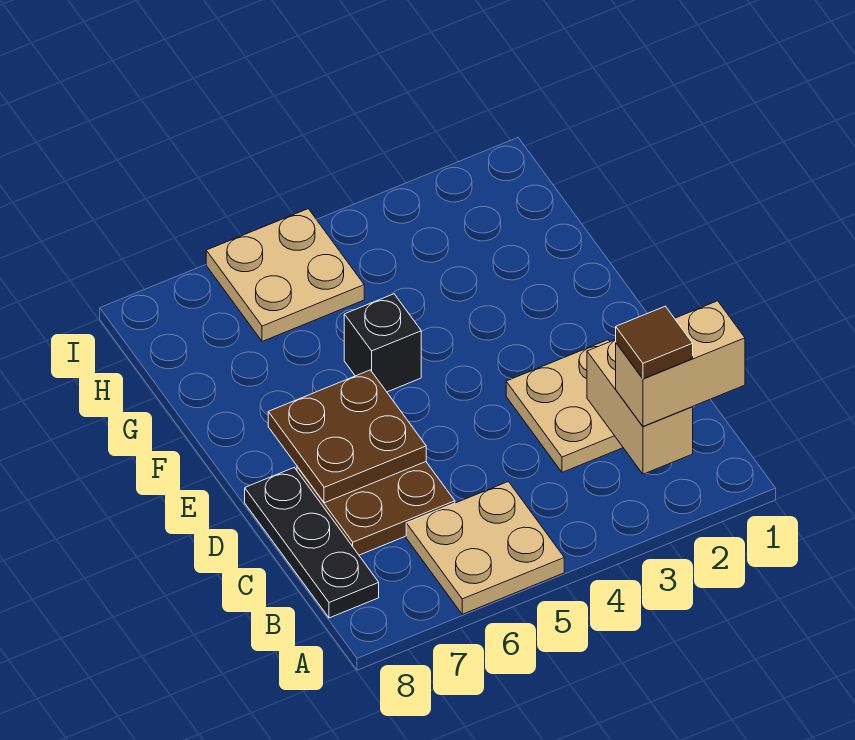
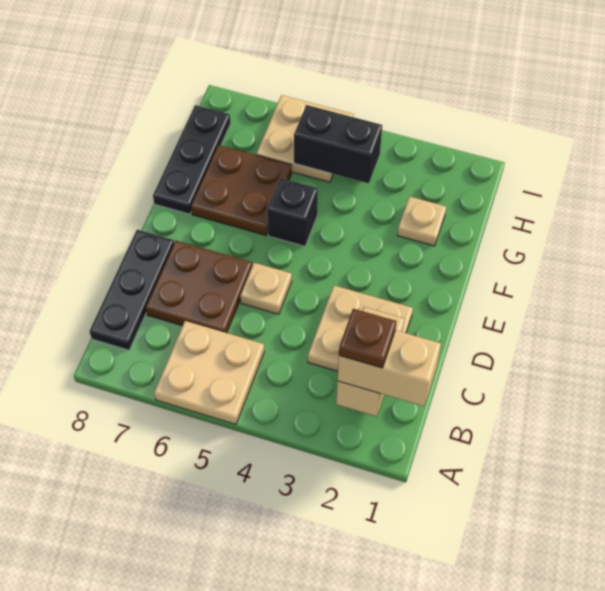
brown 1x1 tile [616,306,693,379] -> brown 1x1 plate [339,309,396,368]
none -> tan 1x1 plate [240,263,292,314]
brown 2x2 plate [268,370,426,503] -> brown 2x2 plate moved to [191,145,292,235]
none -> black 1x3 plate [153,105,231,214]
none -> tan 1x1 plate [397,196,446,246]
none -> black 1x2 brick [294,105,382,183]

